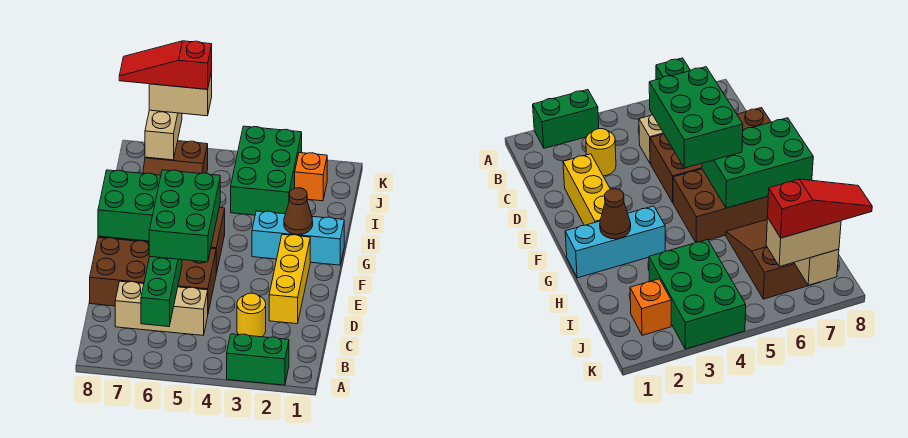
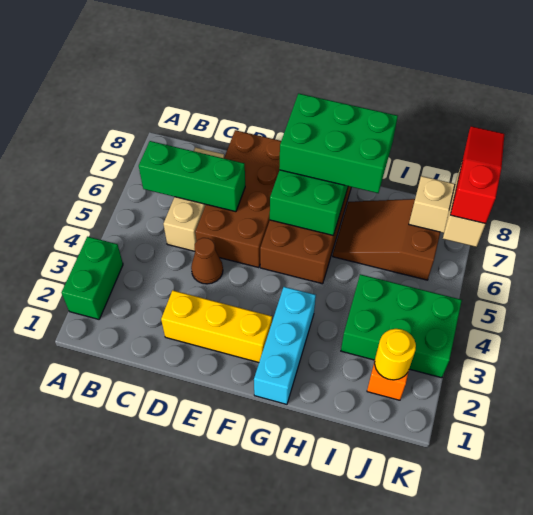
yellow 1x1 round brick [237,293,266,337] -> yellow 1x1 round brick moved to [375,329,416,380]
green 2x3 brick [149,170,220,262] -> green 2x3 brick moved to [279,93,398,193]
brown 1x1 cone [284,188,313,235] -> brown 1x1 cone moved to [191,238,223,284]

